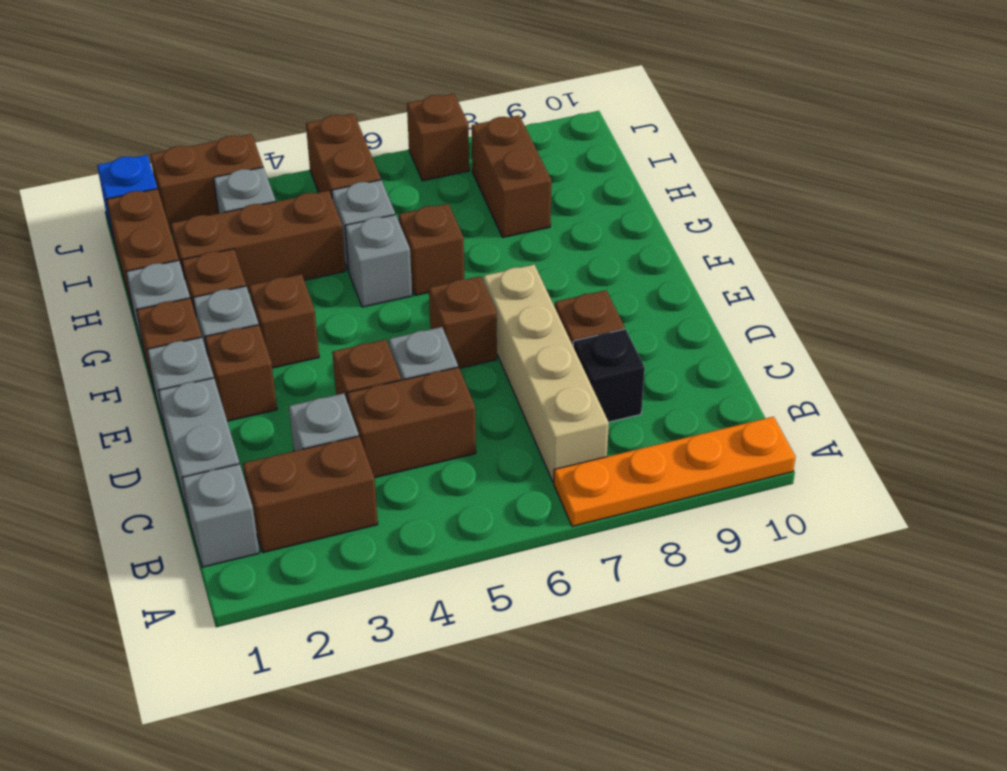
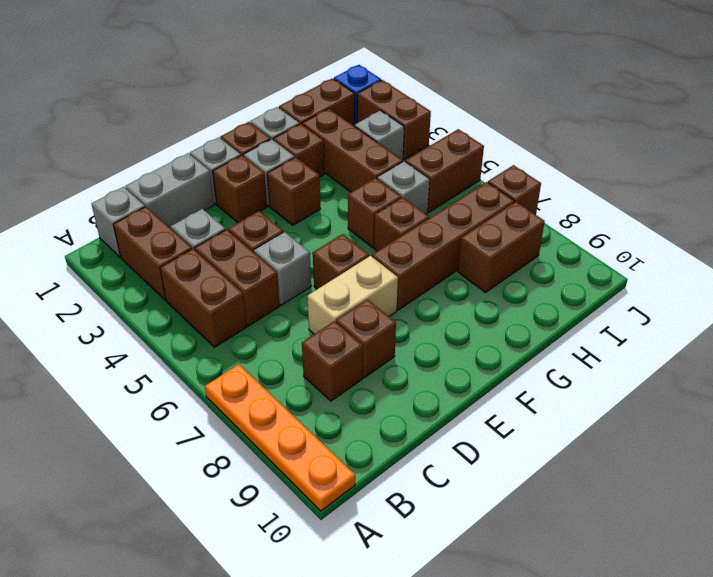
none -> brown 1x2 brick [160,249,247,347]
tan 1x4 brick [483,265,609,482] -> tan 1x2 brick [307,256,398,334]
black 1x1 brick [573,329,645,422] -> brown 1x1 brick [302,321,363,401]
none -> brown 1x4 brick [372,182,514,310]
grey 1x1 brick [345,215,412,307] -> brown 1x1 brick [348,178,401,247]

